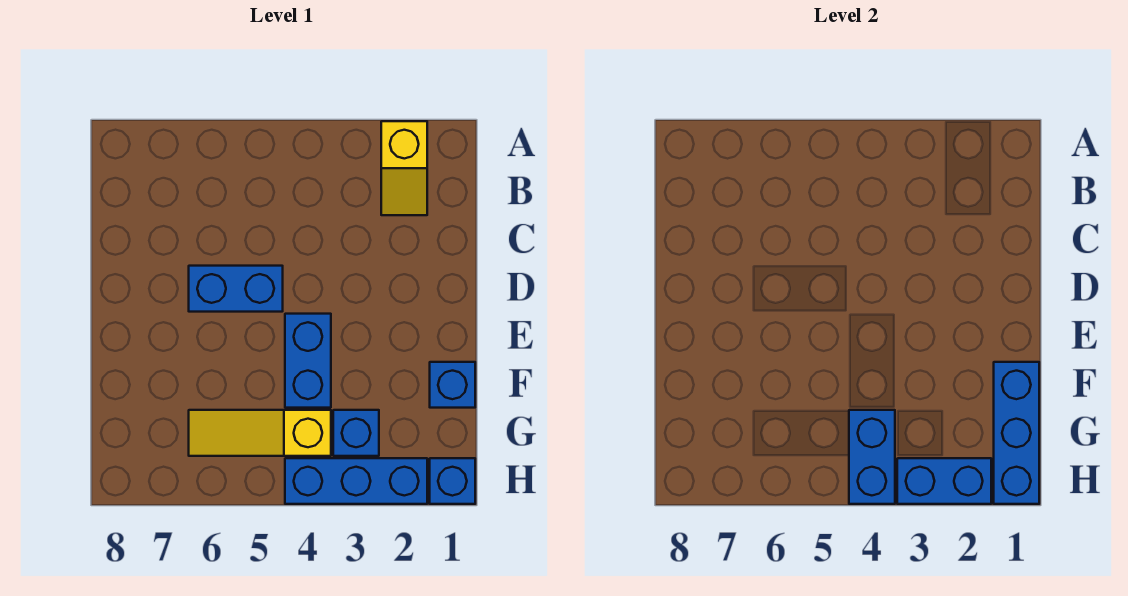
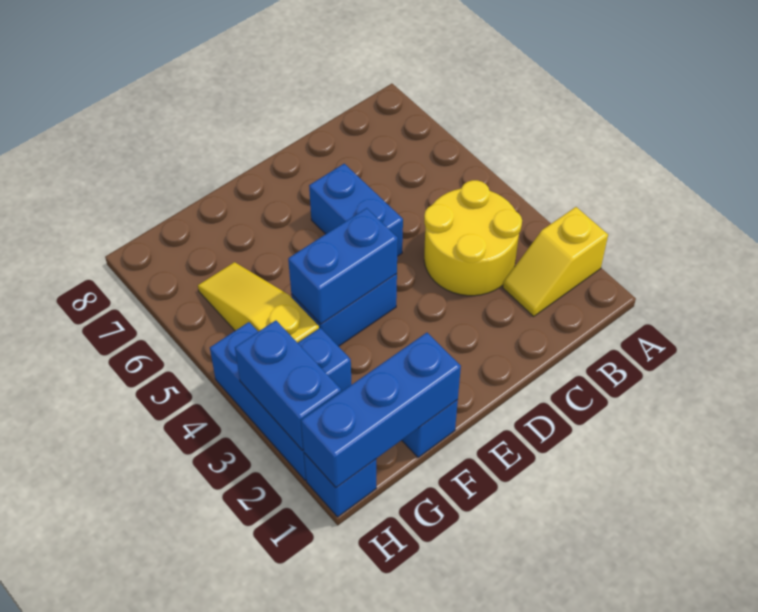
none -> yellow 2x2 round brick [424,180,522,296]
blue 1x2 brick [849,410,895,504] -> blue 1x2 brick moved to [288,208,398,324]

